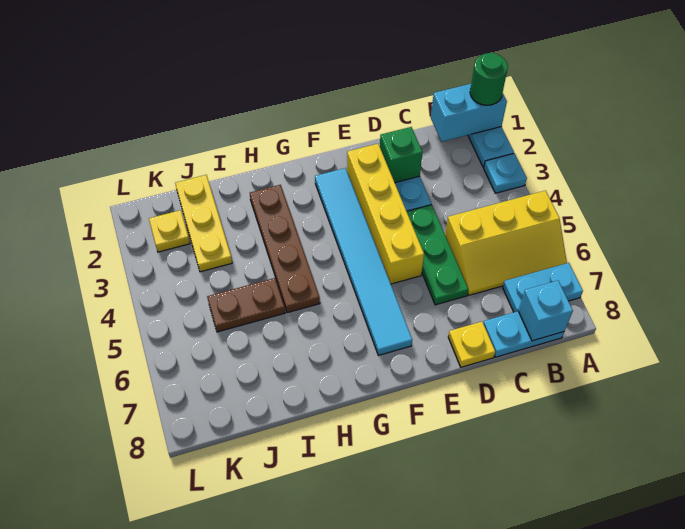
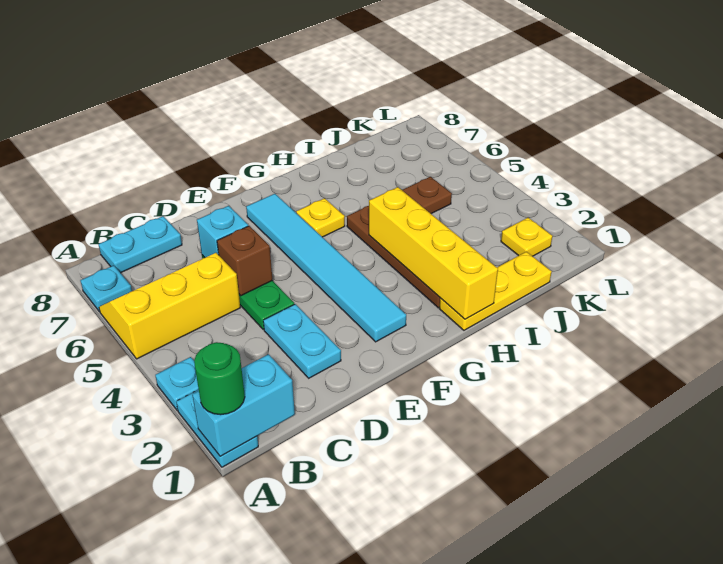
cyan 1x2 plate [503,263,583,312] -> cyan 1x1 plate [80,265,132,312]
cyan 1x1 brick [518,281,573,341] -> cyan 1x1 brick moved to [197,206,248,258]
green 1x1 brick [380,127,423,183] -> none
none -> brown 1x1 brick [217,226,272,296]
yellow 1x1 plate [448,322,495,367] -> yellow 1x1 plate moved to [296,198,345,237]
yellow 1x4 brick [347,144,424,284] -> yellow 1x4 brick moved to [369,187,498,319]
yellow 1x3 plate [175,175,232,272] -> yellow 1x3 plate turned to [439,252,552,330]

